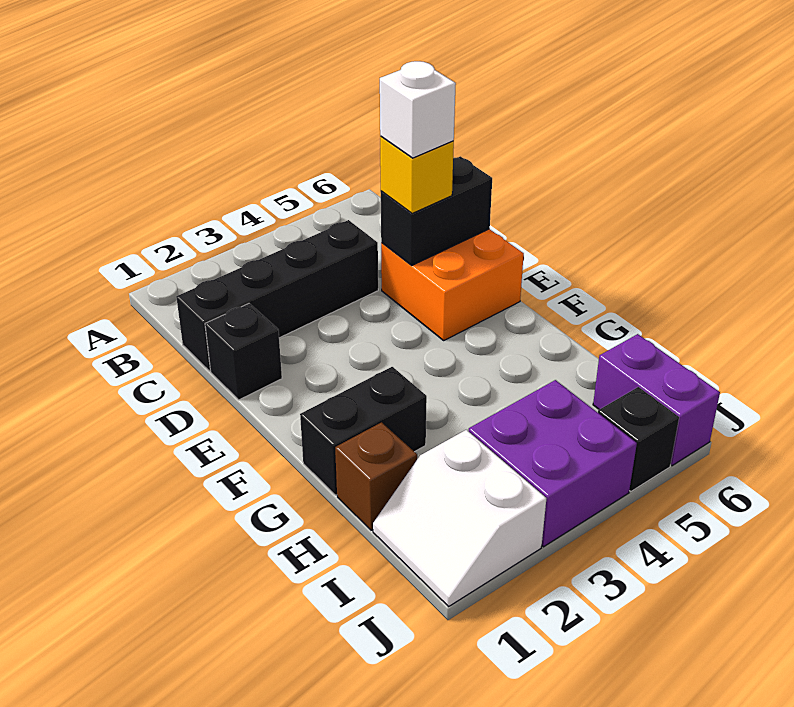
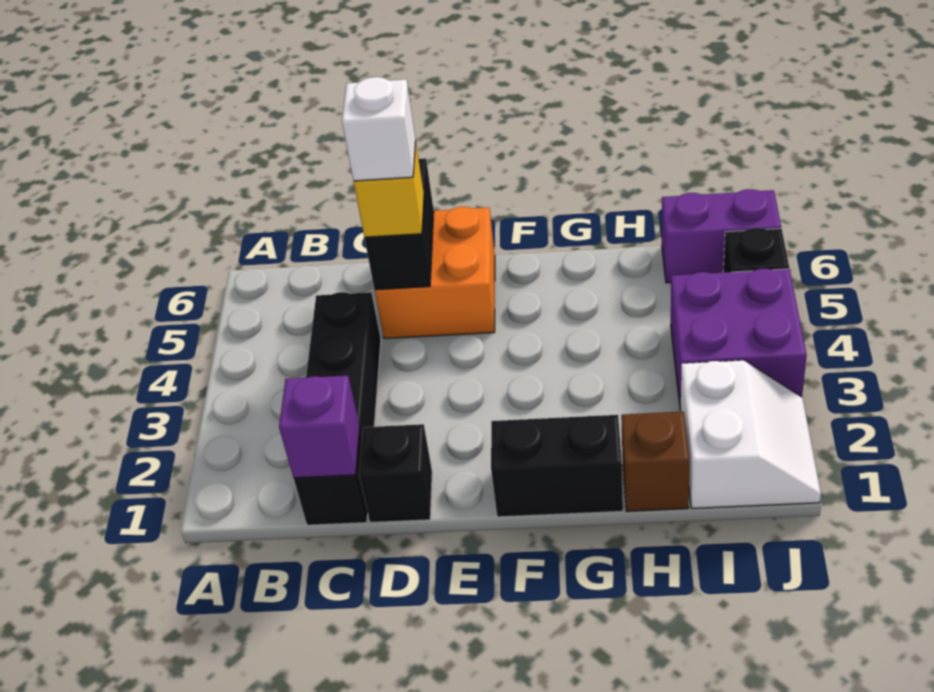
none -> purple 1x1 brick [279,376,360,478]
black 1x2 brick [300,367,427,495] -> black 1x2 brick turned to [491,415,623,517]
white 2x2 slope [373,430,546,606] -> white 2x2 slope turned to [681,360,821,508]

